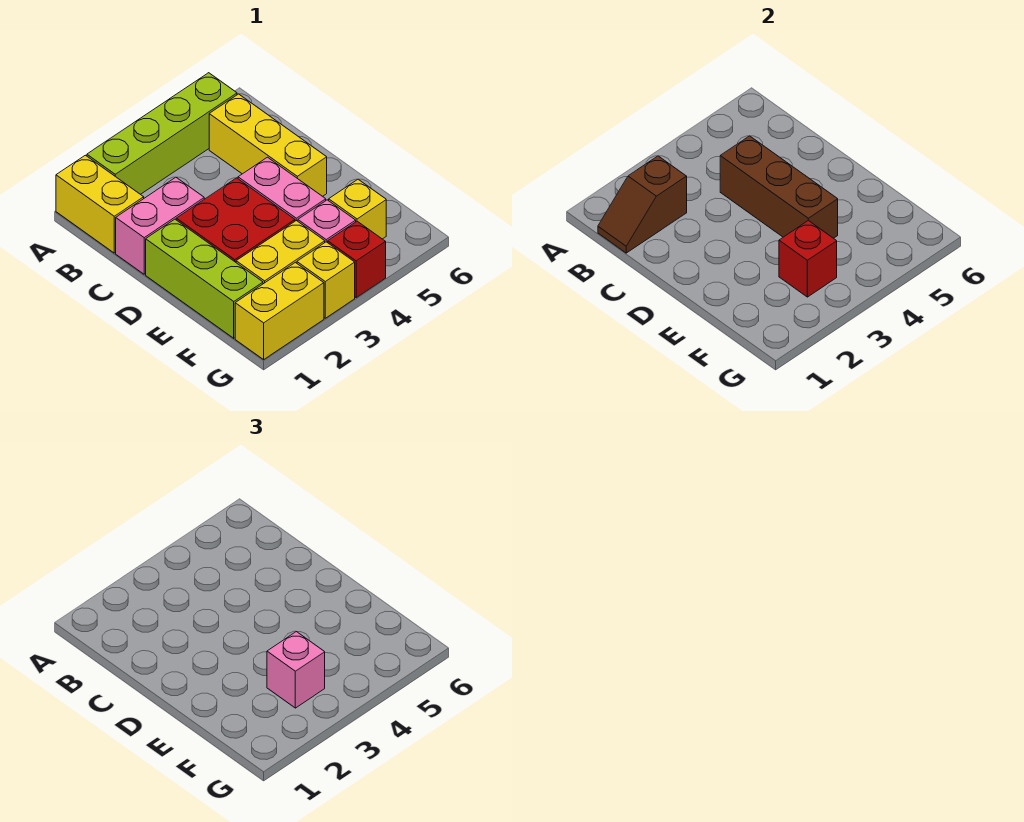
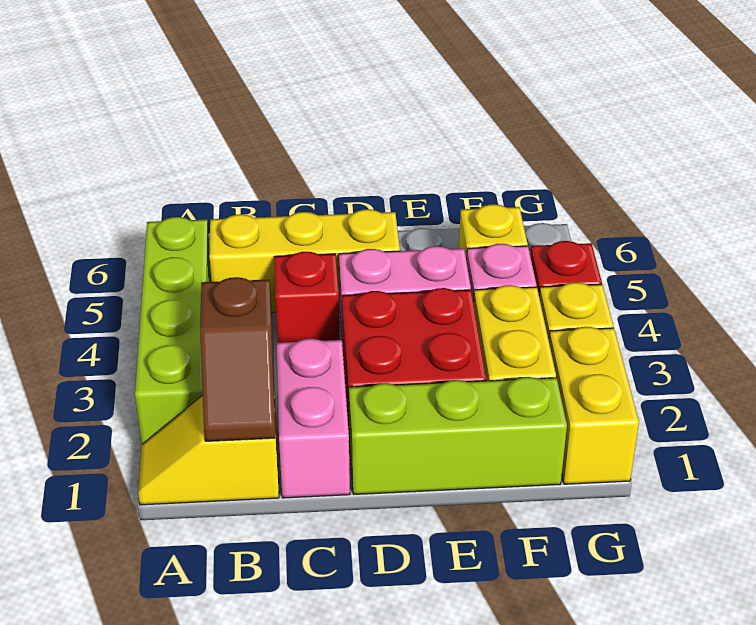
yellow 1x2 brick [56,155,144,253] -> yellow 1x2 slope [138,394,279,505]
brown 1x3 brick [720,136,838,238] -> none
red 1x1 brick [779,221,837,297] -> red 1x1 brick moved to [274,252,340,343]
pink 1x1 brick [267,632,325,708] -> none

